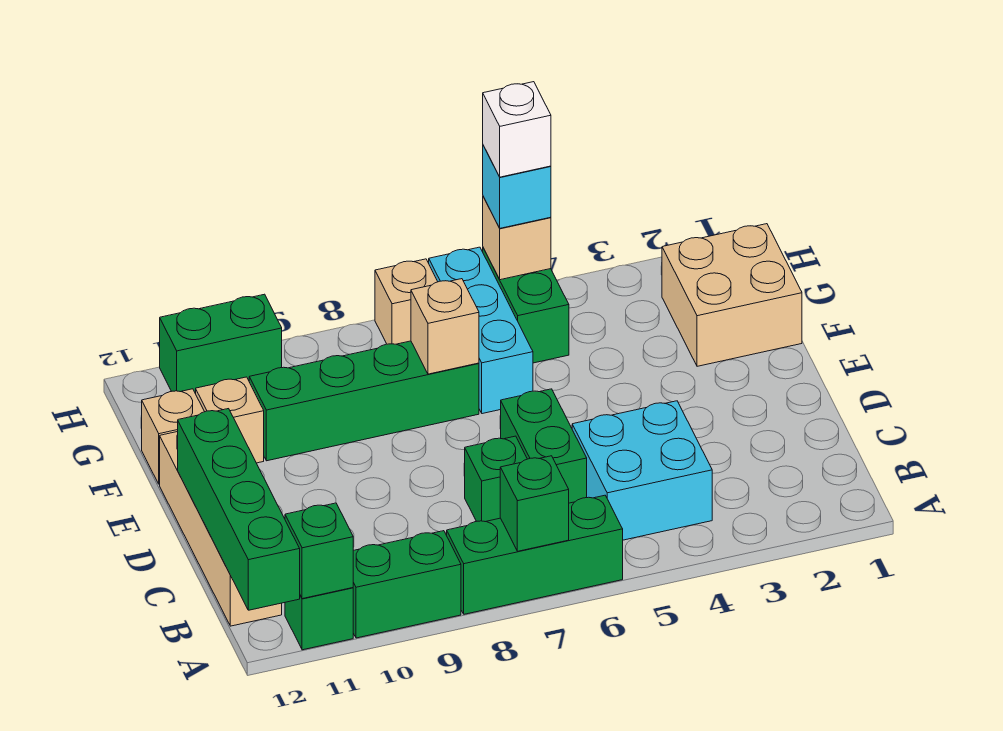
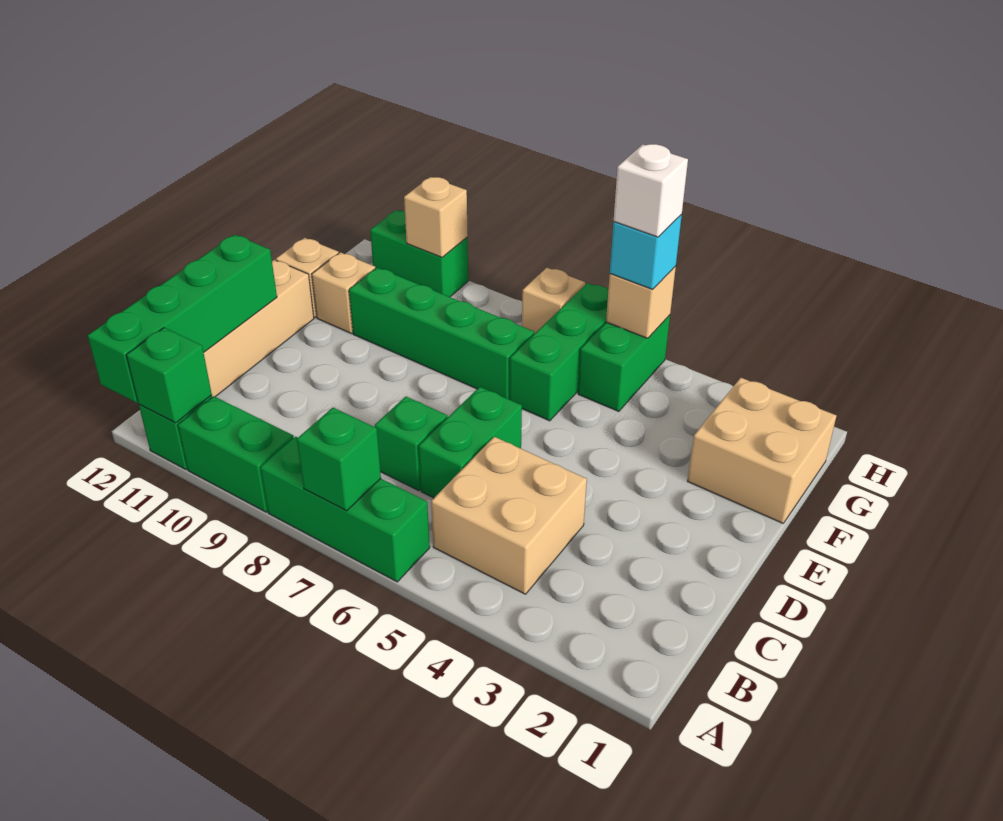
cyan 2x2 brick [572,401,712,540] -> tan 2x2 brick [431,437,587,594]
cyan 1x3 brick [429,247,533,414] -> green 1x3 brick [510,283,608,421]
tan 1x1 brick [411,279,479,374] -> tan 1x1 brick moved to [404,177,468,257]

